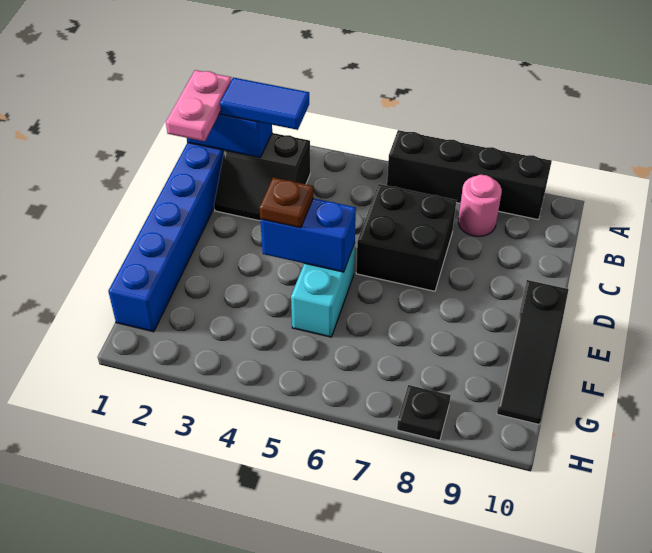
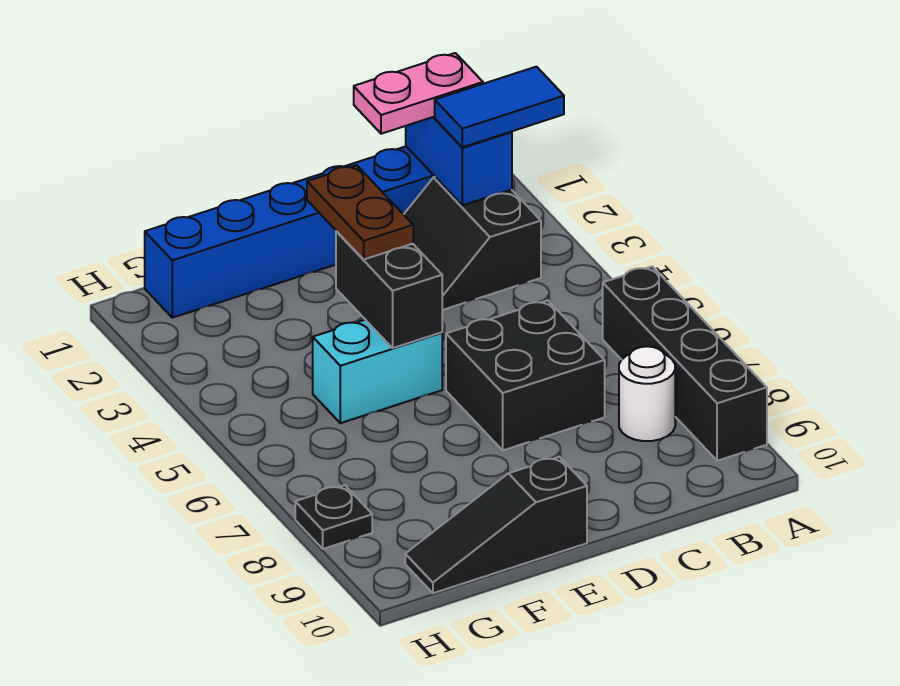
blue 1x2 tile [220,78,309,130] -> blue 1x2 tile turned to [435,67,564,147]
pink 1x1 round brick [458,175,502,236] -> white 1x1 round brick [619,346,675,441]
blue 1x2 brick [260,198,356,272] -> black 1x2 brick [336,231,442,348]
brown 1x1 plate [259,178,313,228] -> brown 1x2 plate [307,165,413,259]

